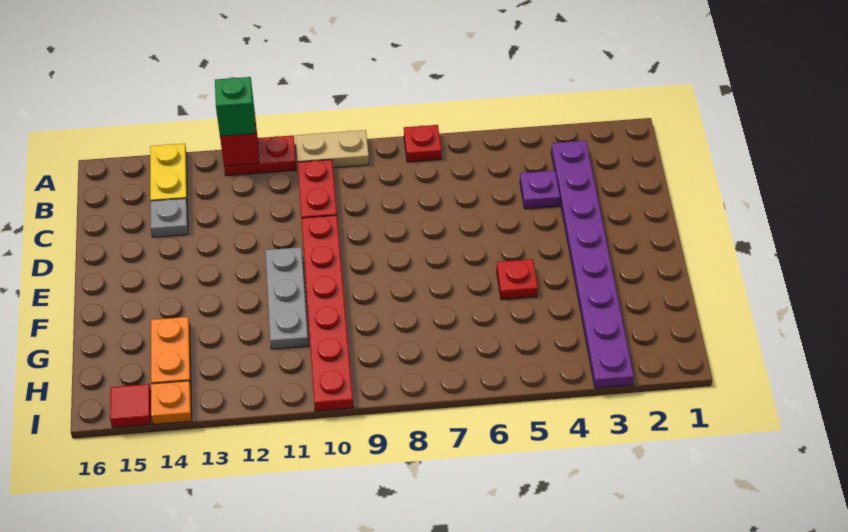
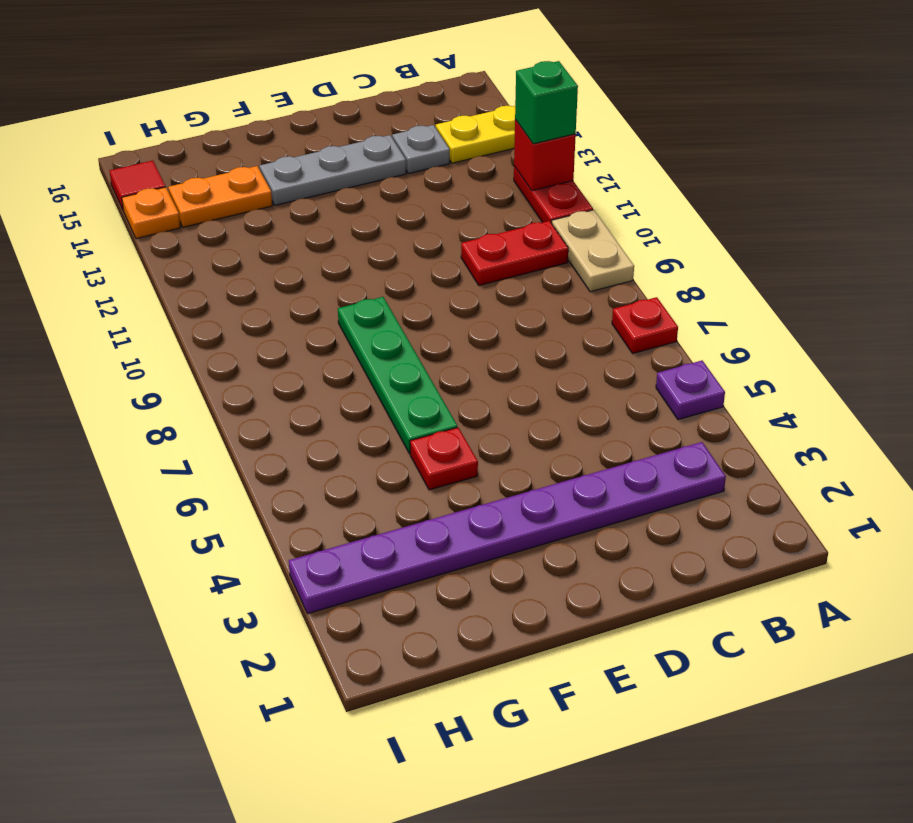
purple 1x1 plate [520,170,560,209] -> purple 1x1 plate moved to [656,361,725,420]
red 1x6 plate [301,215,353,411] -> none
grey 1x3 plate [265,247,309,349] -> grey 1x3 plate moved to [260,135,406,205]
none -> green 1x4 plate [338,297,457,454]

